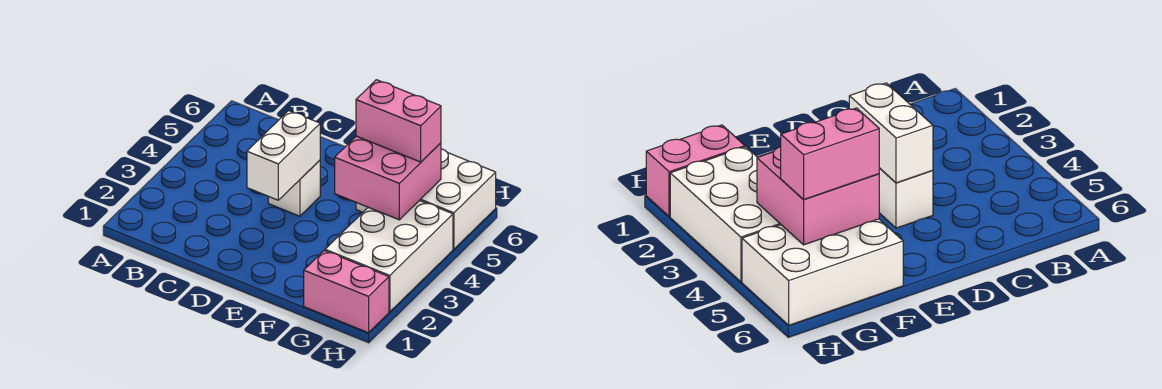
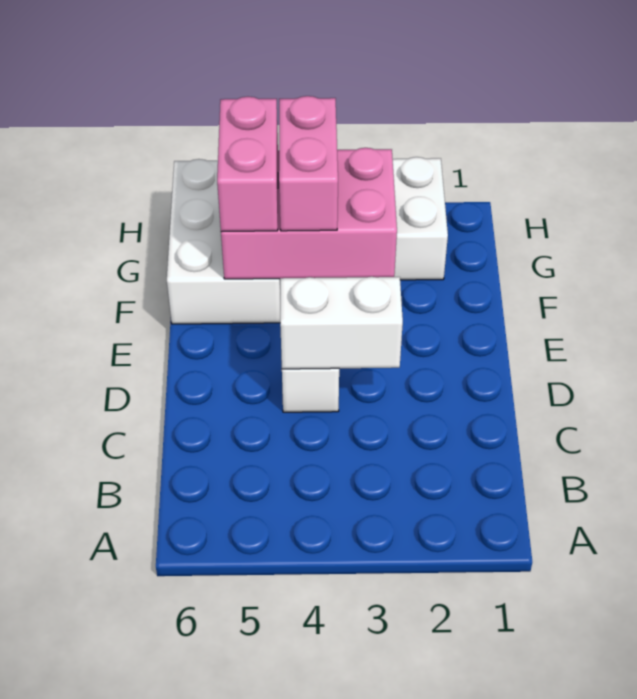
pink 2x2 brick [335,136,441,220] -> pink 2x3 brick [221,148,397,279]
pink 1x2 brick [304,251,389,333] -> pink 1x2 brick moved to [279,96,338,231]

